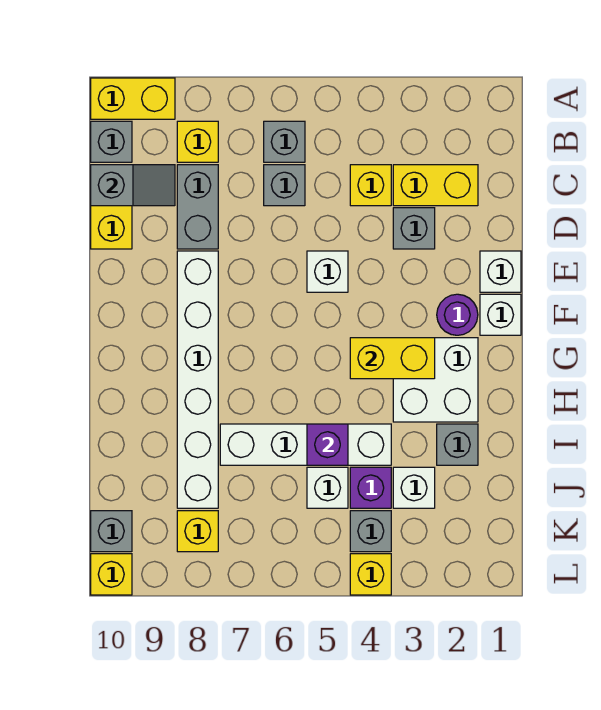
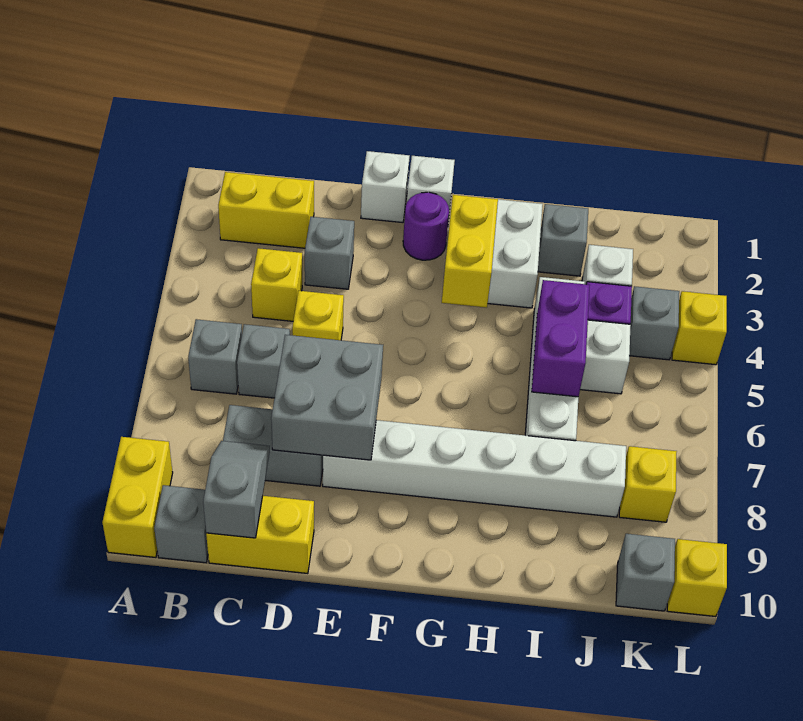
yellow 1x1 brick [177,121,218,162] -> yellow 1x1 brick moved to [292,291,344,340]
yellow 1x2 brick [393,165,478,206] -> yellow 1x2 brick turned to [218,172,314,248]
none -> grey 2x2 brick [271,335,383,460]
white 1x1 brick [307,251,348,292] -> none
purple 1x1 brick [307,424,348,465] -> purple 1x2 brick [532,280,590,397]

